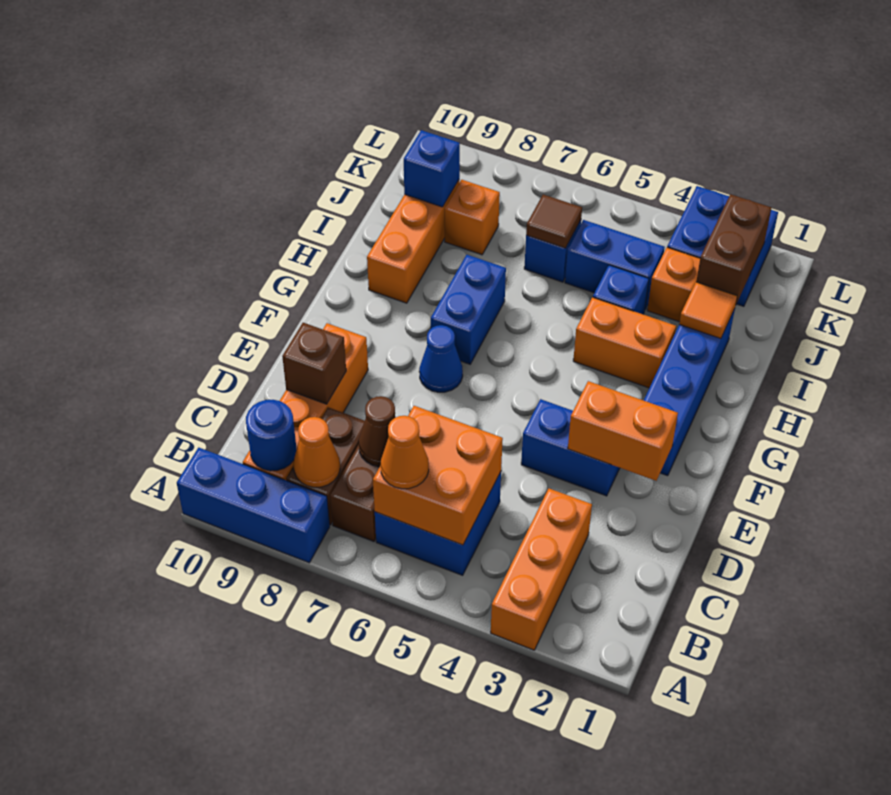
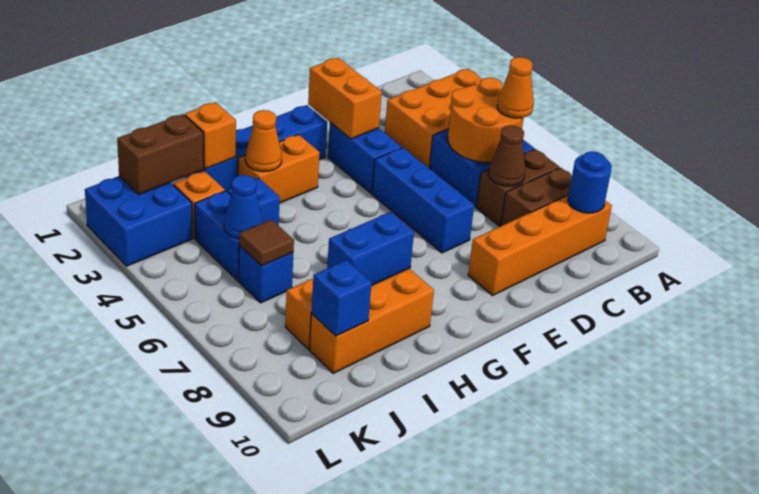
orange 1x3 brick [491,489,592,650] -> orange 2x3 brick [385,69,482,168]
blue 1x3 brick [177,448,330,563] -> blue 1x3 brick moved to [372,148,474,253]
orange 2x2 brick [373,406,503,545] -> orange 2x2 round brick [448,78,524,163]
orange 1x1 cone [294,417,340,487] -> orange 1x1 cone moved to [245,110,282,172]
brown 1x1 brick [282,323,346,404] -> none
blue 1x1 cone [419,325,463,392] -> blue 1x1 cone moved to [224,175,263,239]
orange 1x2 brick [573,297,676,388] -> orange 1x2 brick turned to [238,134,320,203]
orange 1x1 tile [679,282,737,339] -> orange 1x1 brick [185,102,236,169]

